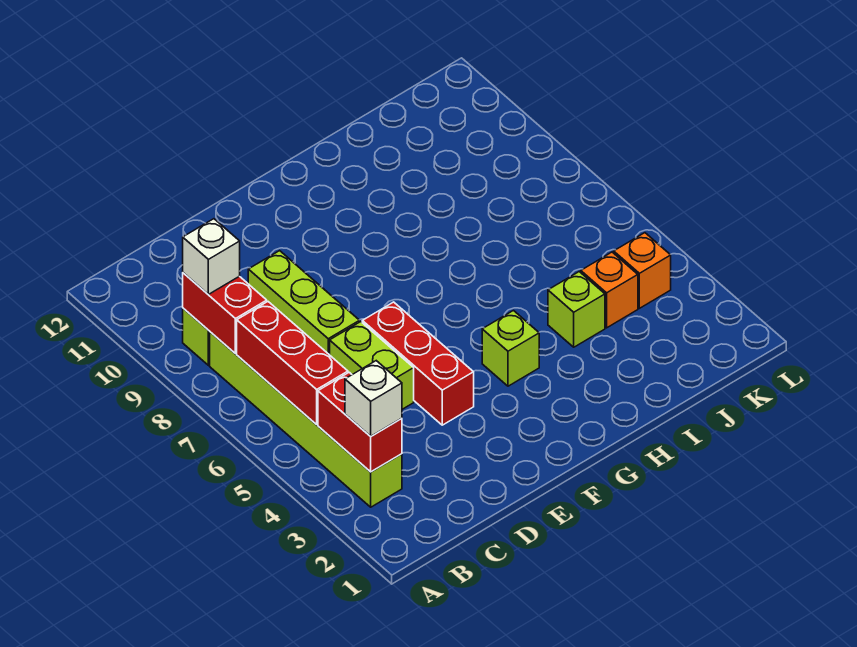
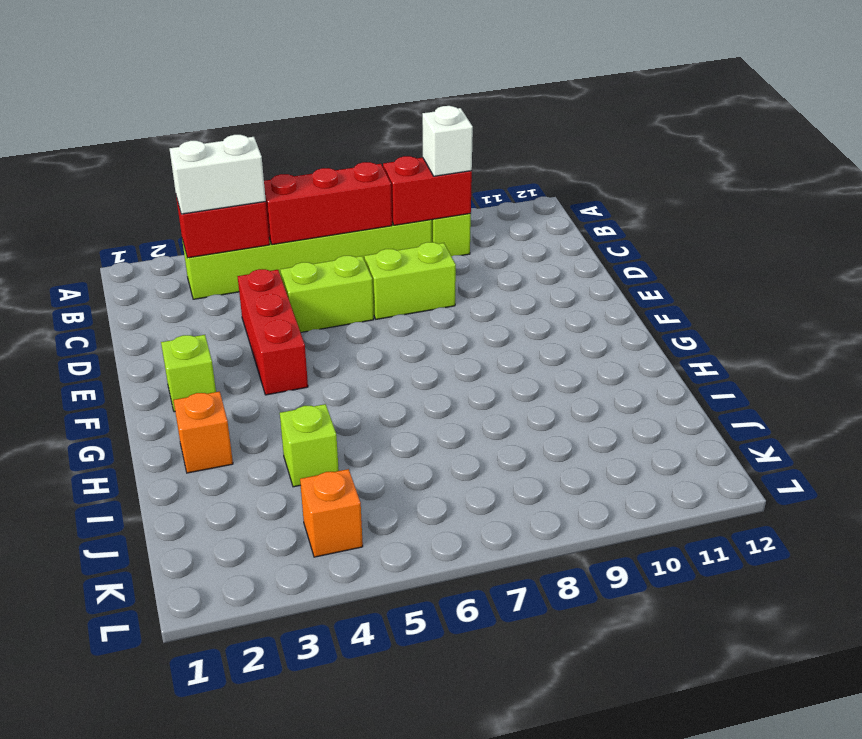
white 1x1 brick [345,361,402,436] -> white 1x2 brick [170,135,266,214]
lime 1x3 brick [248,251,360,355] -> lime 1x2 brick [364,242,456,319]
red 1x3 brick [362,302,474,425] -> red 1x3 brick turned to [237,269,308,395]
lime 1x1 brick [482,311,539,386] -> lime 1x1 brick moved to [161,335,216,412]
orange 1x1 brick [581,252,638,328] -> orange 1x1 brick moved to [174,391,233,473]

